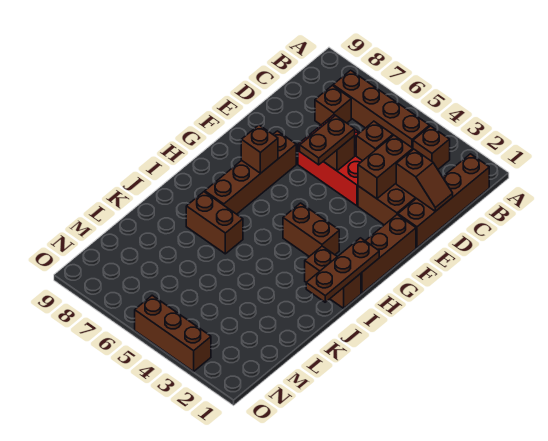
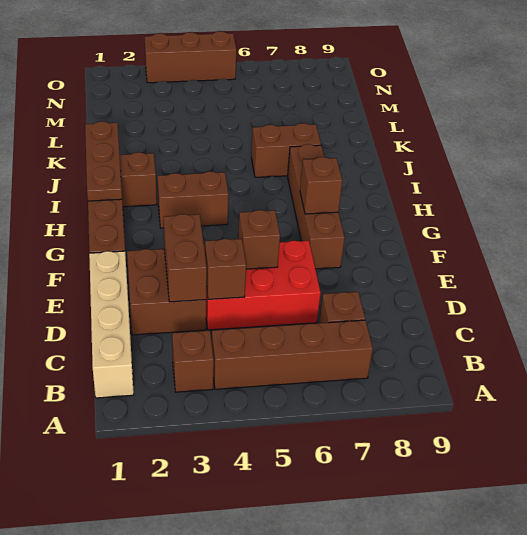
brown 1x4 brick [398,154,489,248] -> tan 1x4 brick [89,251,134,398]
brown 1x2 slope [396,149,453,211] -> none
brown 1x2 plate [300,115,355,165] -> none

